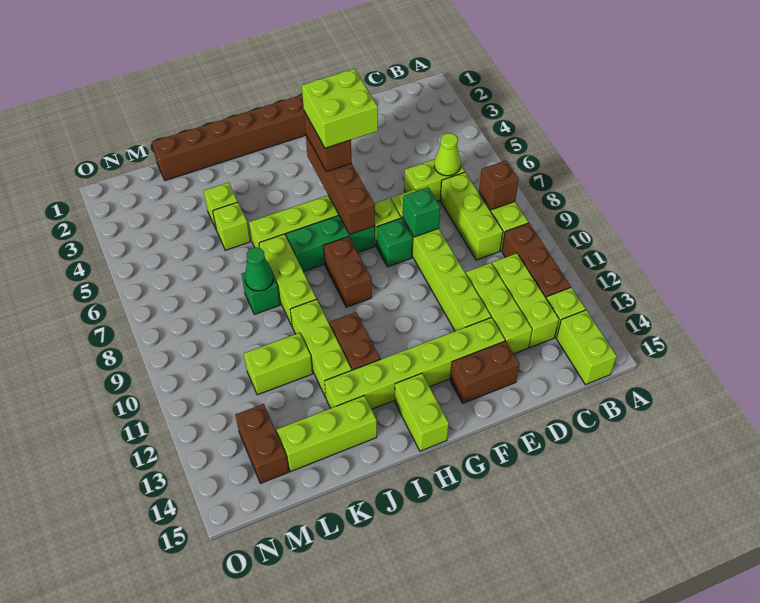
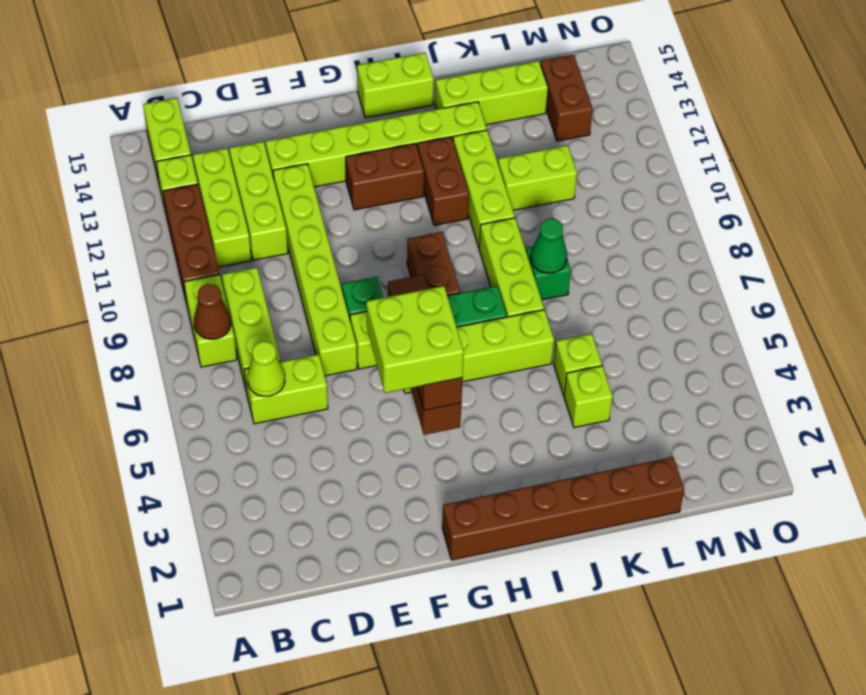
brown 1x1 brick [479,161,519,210] -> brown 1x1 cone [194,284,231,339]
green 1x1 brick [403,187,440,237] -> none
brown 1x2 brick [450,341,520,403] -> brown 1x2 brick moved to [346,143,424,210]
lime 1x2 brick [395,373,449,451] -> lime 1x2 brick turned to [357,53,434,118]

